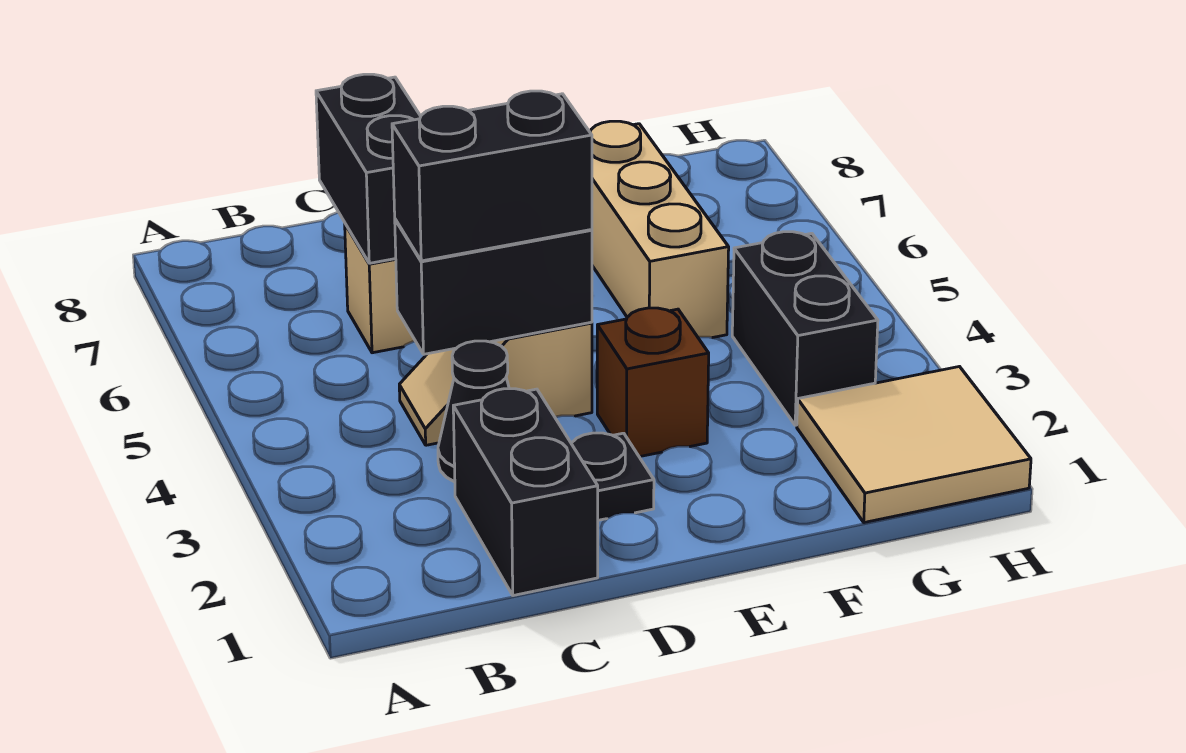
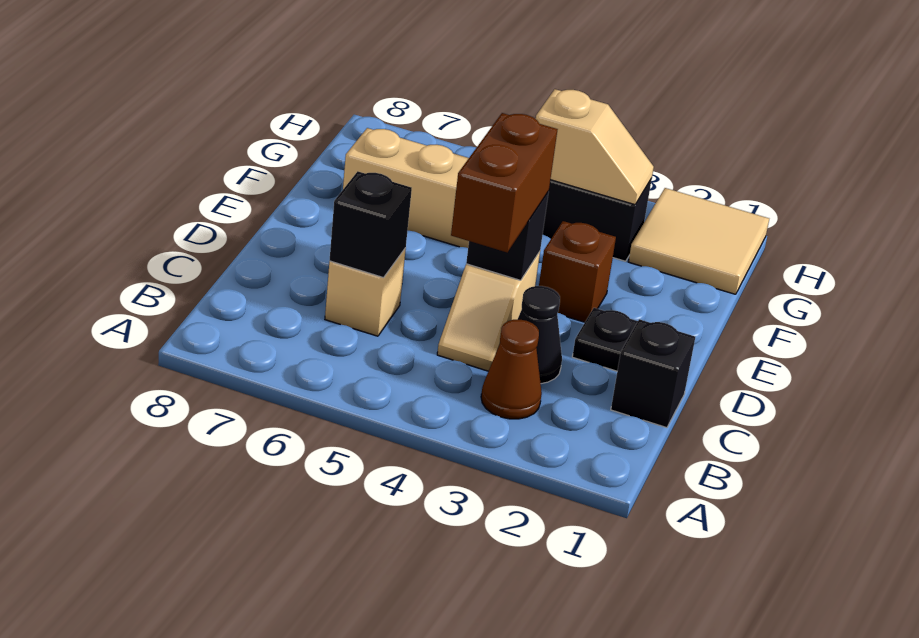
none -> brown 1x1 cone [481,320,542,419]
black 1x2 brick [453,389,598,596] -> black 1x1 brick [611,319,695,428]
black 1x2 brick [395,219,592,354] -> black 1x1 brick [466,192,549,280]
black 1x2 brick [392,91,592,261] -> brown 1x2 brick [451,113,558,253]
black 1x2 brick [316,74,421,263] -> black 1x1 brick [329,171,412,278]
none -> tan 1x2 slope [536,89,654,205]

